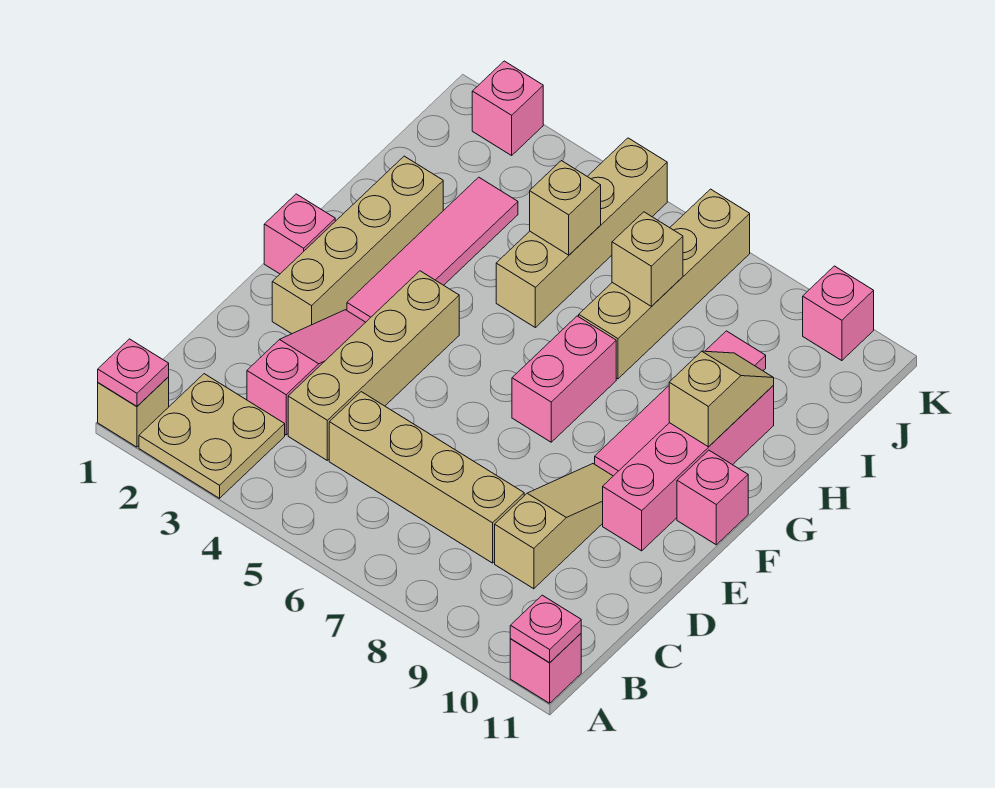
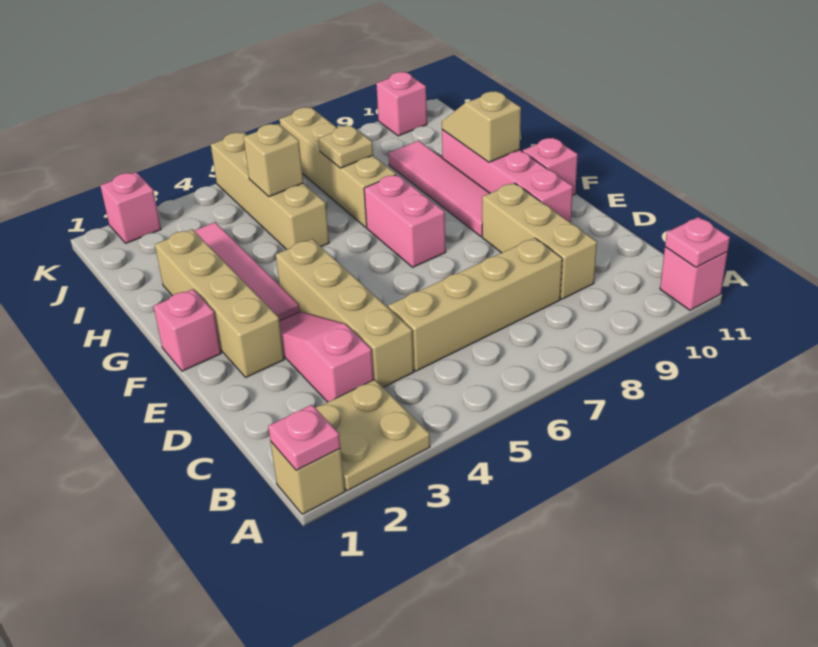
tan 1x3 slope [495,464,613,589] -> tan 1x3 brick [482,183,597,299]
tan 1x1 brick [612,212,683,306] -> tan 1x1 plate [319,126,373,168]

